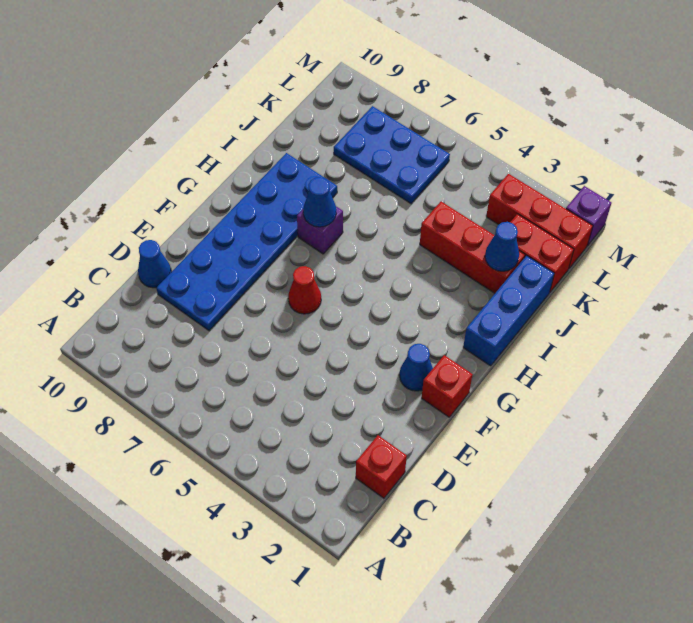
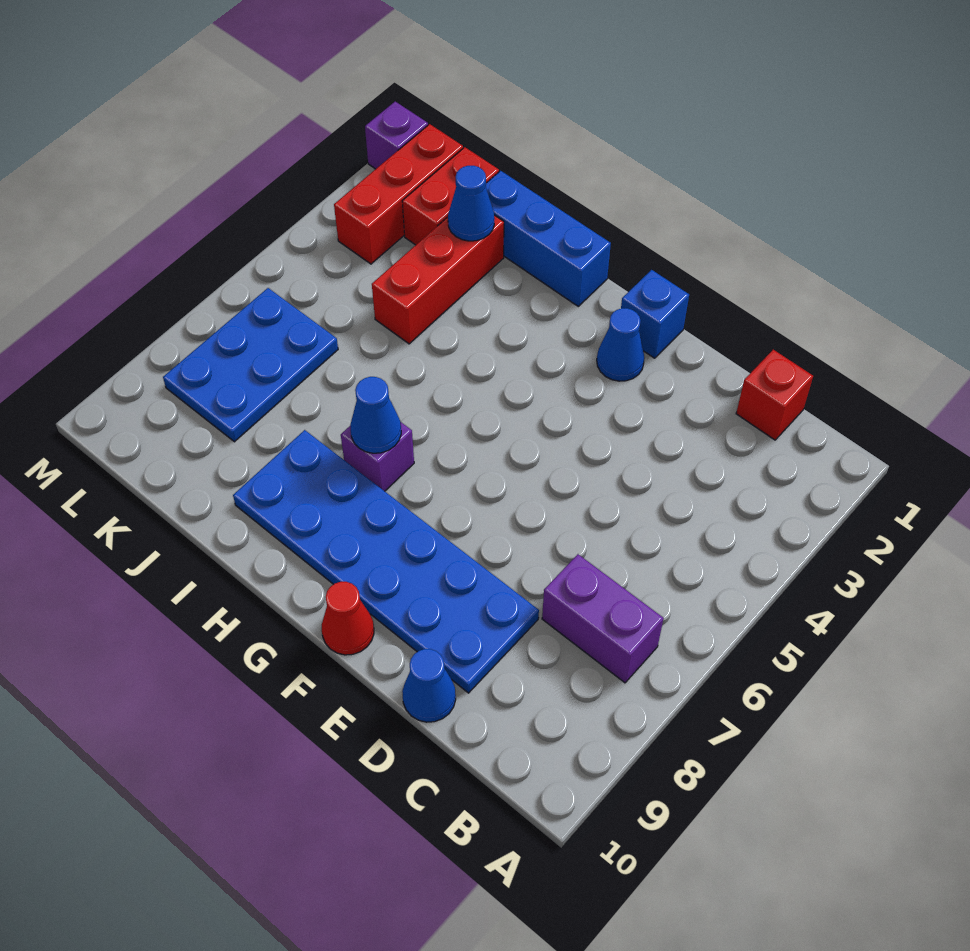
none -> purple 1x2 brick [542,554,664,683]
red 1x1 brick [422,355,473,417] -> blue 1x1 brick [621,270,689,358]
red 1x1 cone [288,266,321,314] -> red 1x1 cone moved to [322,582,374,655]

